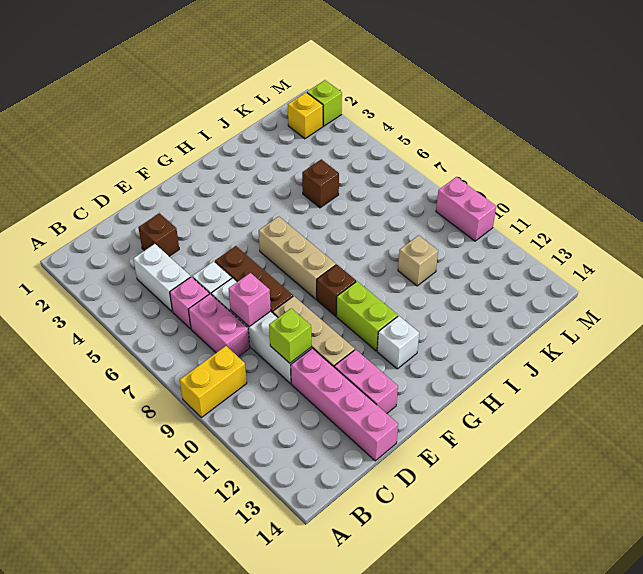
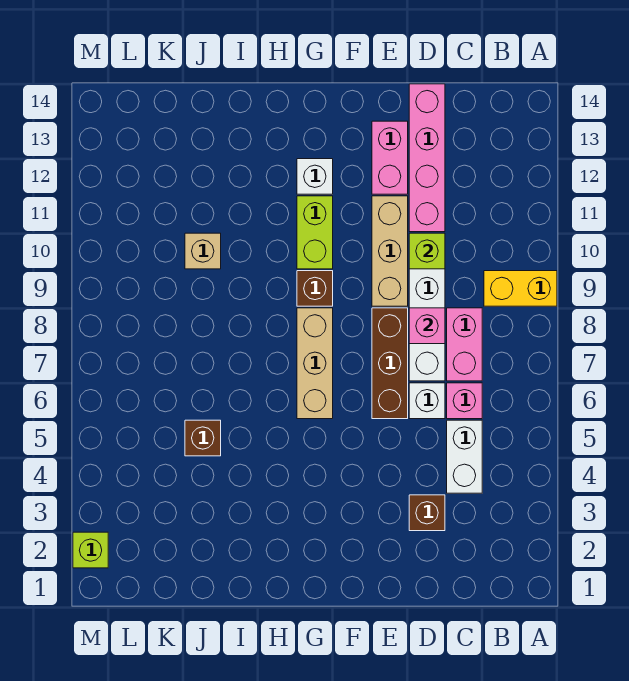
yellow 1x1 brick [288,92,323,139] -> none
pink 1x2 brick [436,177,496,241] -> none

